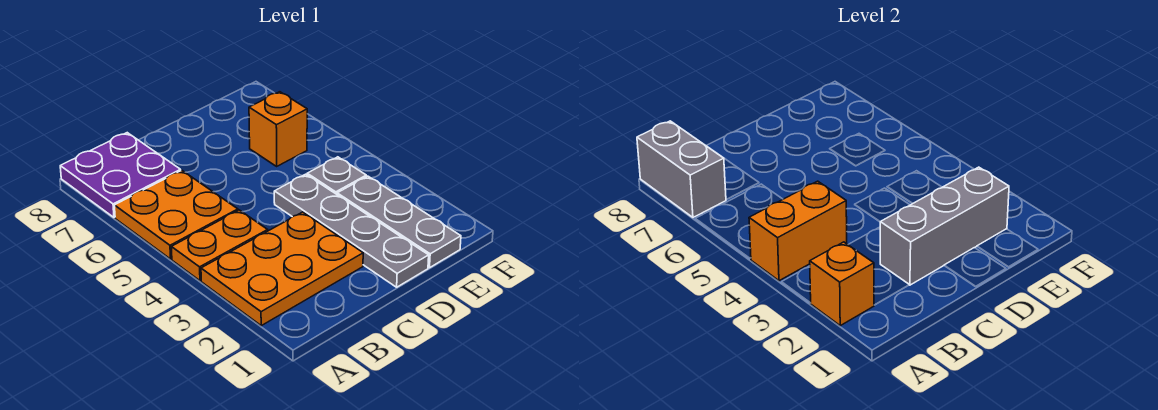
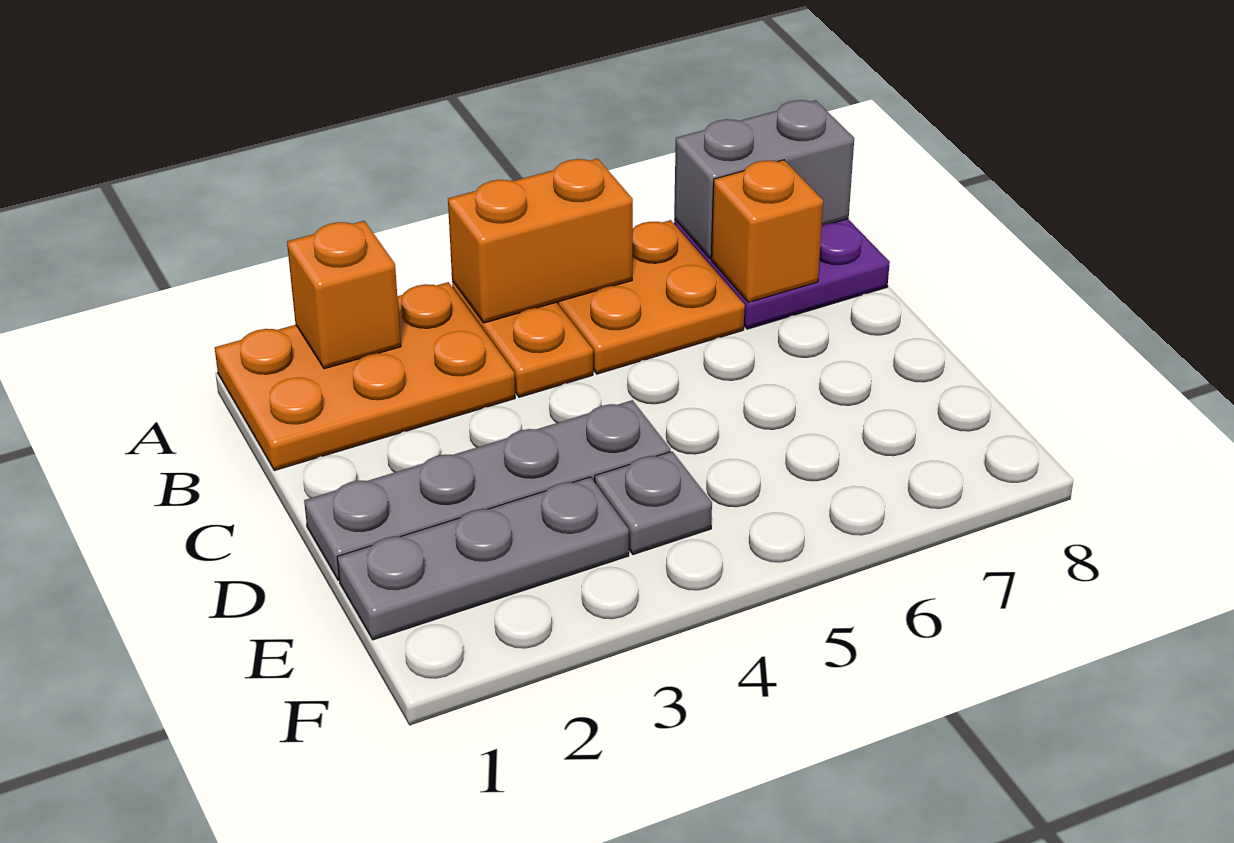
orange 2x3 plate [201,212,363,326] -> orange 2x3 plate turned to [215,282,515,471]
orange 1x2 brick [749,181,847,281] -> orange 1x2 brick turned to [448,159,633,323]
grey 1x3 brick [880,167,1009,285] -> none
orange 1x1 brick [249,92,307,166] -> orange 1x1 brick moved to [711,160,823,302]

